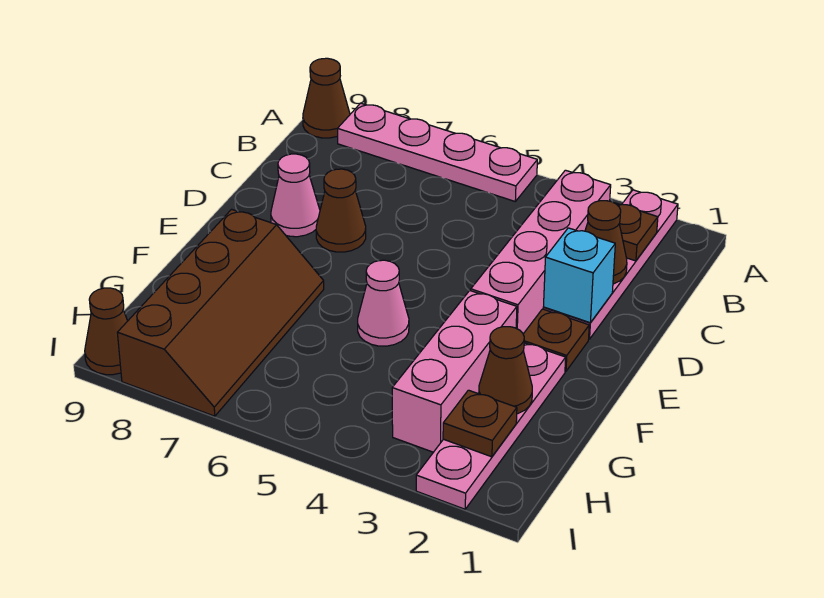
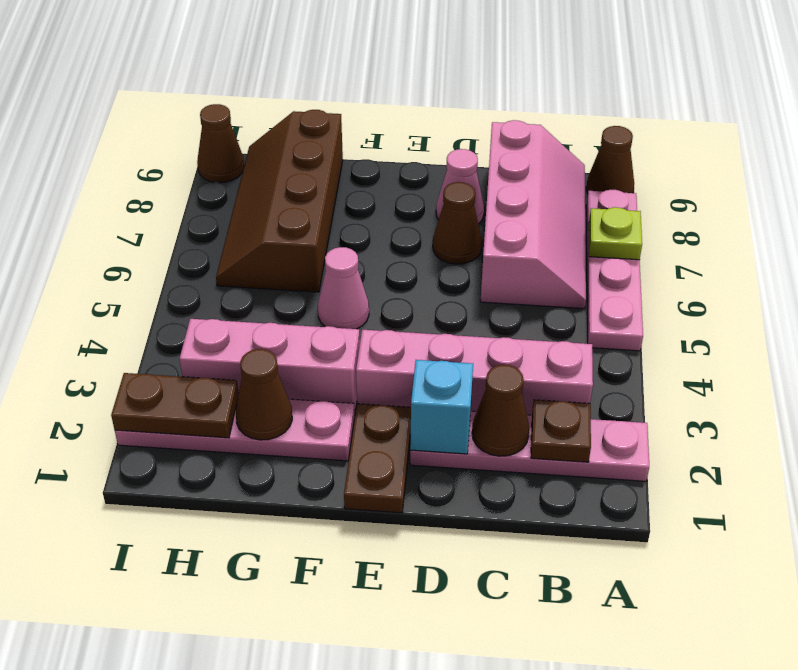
none -> lime 1x1 plate [589,207,642,260]
none -> pink 2x4 slope [480,120,586,309]
brown 1x1 plate [523,309,589,371] -> brown 1x2 plate [344,404,411,513]
brown 2x4 slope [117,209,324,416] -> brown 2x4 slope turned to [216,110,343,292]
brown 1x1 plate [443,390,517,457] -> brown 1x2 plate [111,373,238,438]

